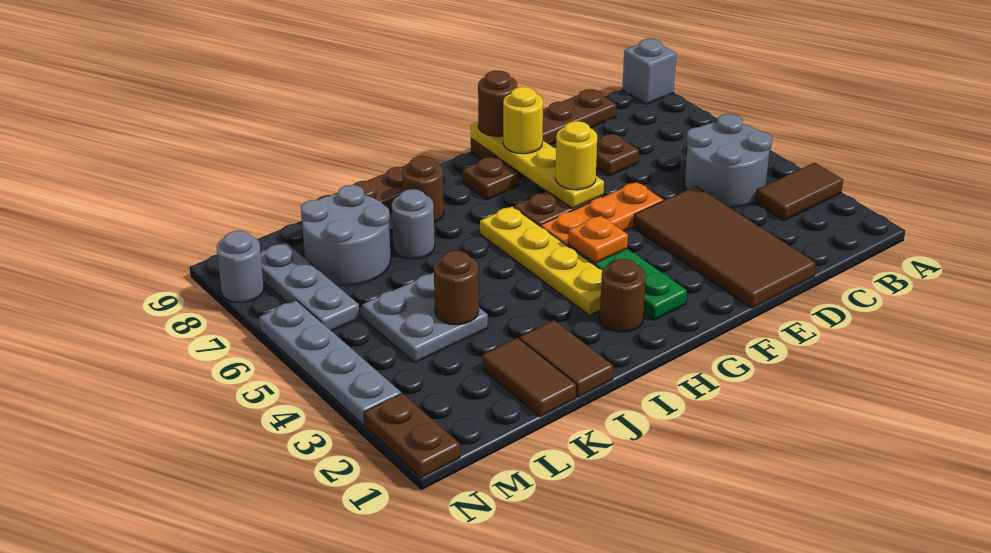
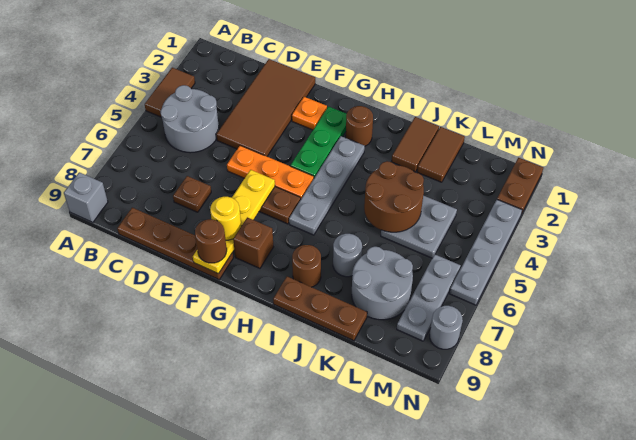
brown 1x2 tile [756,163,843,221] -> brown 1x2 tile turned to [145,68,195,117]
yellow 1x1 round brick [555,121,597,190] -> none
orange 1x1 plate [568,216,628,263] -> orange 1x1 plate moved to [292,97,327,130]
brown 1x1 plate [463,156,518,200] -> brown 1x1 brick [233,217,273,268]
yellow 1x4 plate [480,207,603,315] -> grey 1x4 plate [289,136,365,235]
brown 1x1 round brick [434,251,479,325] -> brown 2x2 round brick [364,161,424,232]

